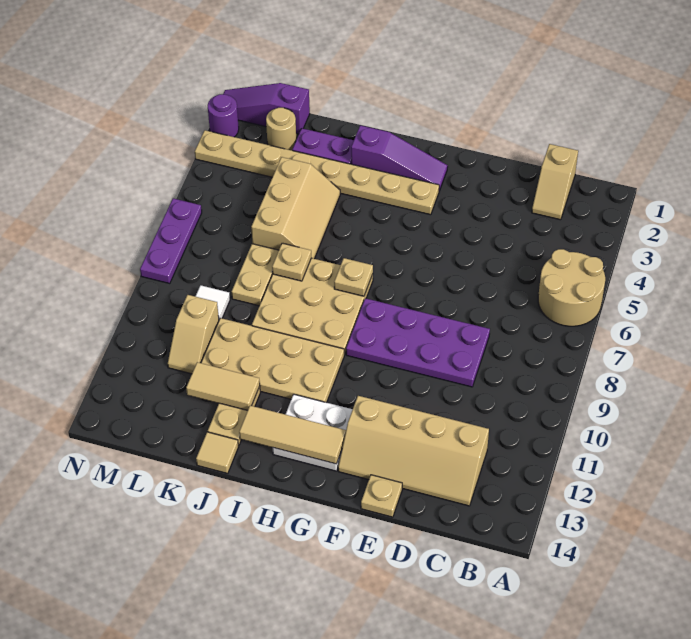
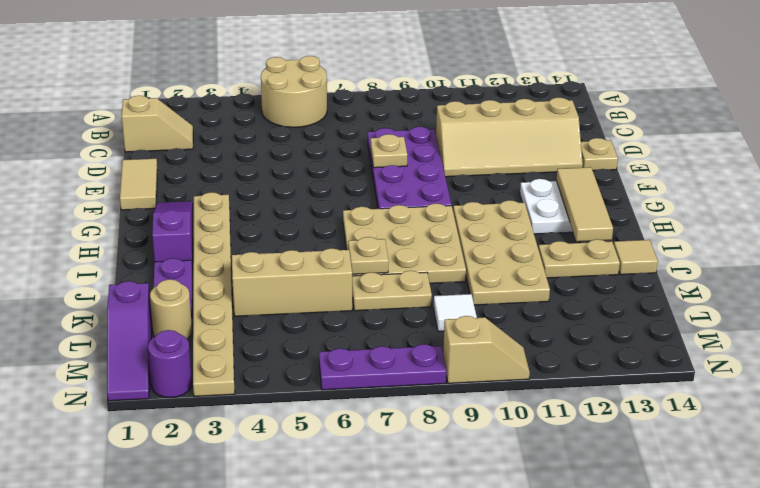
tan 2x4 slope [338,396,489,506] -> tan 2x4 slope turned to [436,98,583,177]
tan 1x1 plate [334,258,373,296] -> tan 1x1 plate moved to [370,134,407,168]
tan 1x2 tile [186,362,260,410] -> tan 1x2 tile moved to [120,159,158,210]
tan 1x2 slope [168,295,219,374] -> tan 1x2 slope moved to [443,316,530,383]

